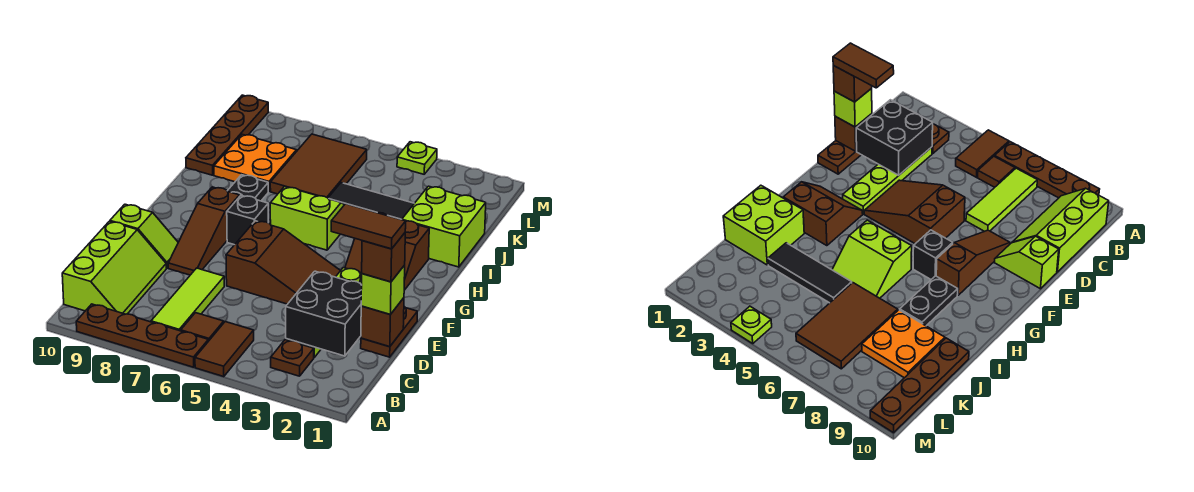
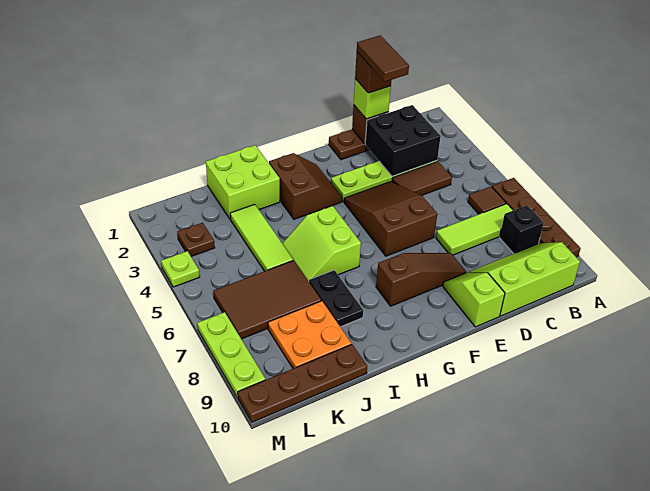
brown 1x2 tile [195,322,254,377] -> brown 1x2 tile moved to [392,161,452,195]
brown 1x1 plate [271,340,314,376] -> brown 1x1 plate moved to [177,223,215,256]
black 1x1 brick [227,196,268,245] -> black 1x1 brick moved to [500,205,544,254]
black 1x2 plate [228,175,268,201] -> black 1x2 plate turned to [309,270,363,327]
black 1x3 tile [328,183,414,220] -> lime 1x3 tile [230,204,293,271]
none -> lime 1x3 plate [197,312,265,398]

